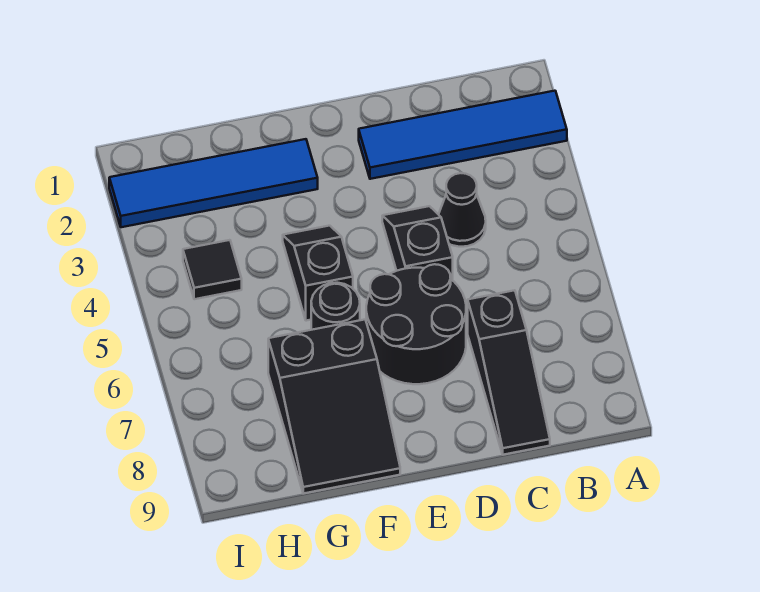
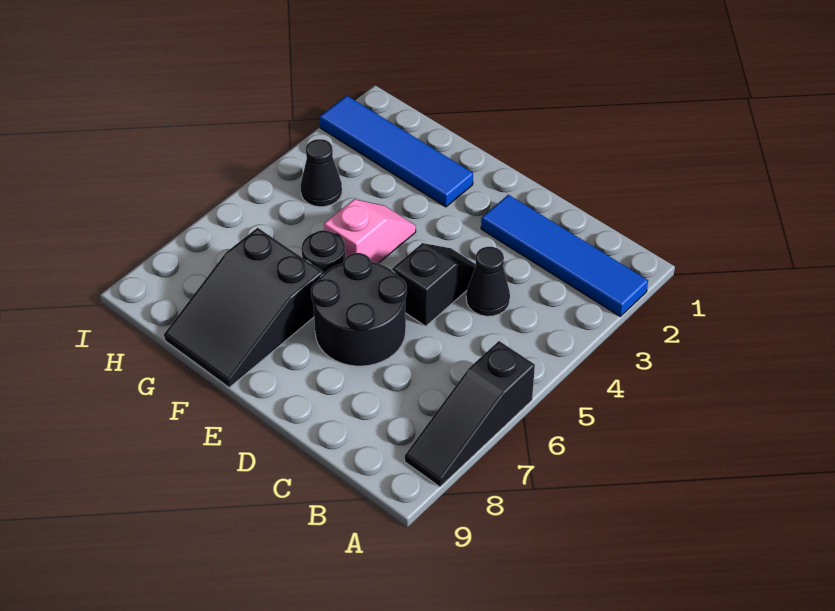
black 1x3 slope [468,290,550,455] -> black 1x3 slope moved to [405,341,535,487]
black 1x2 slope [283,226,353,321] -> pink 1x2 slope [324,199,416,263]
black 1x1 tile [183,240,242,299] -> black 1x1 cone [301,139,342,207]

